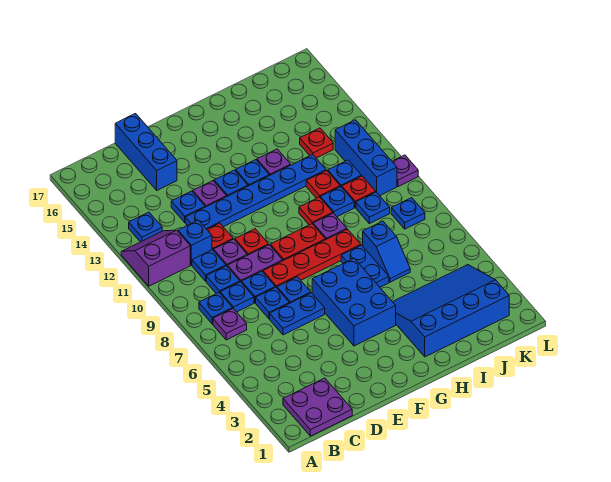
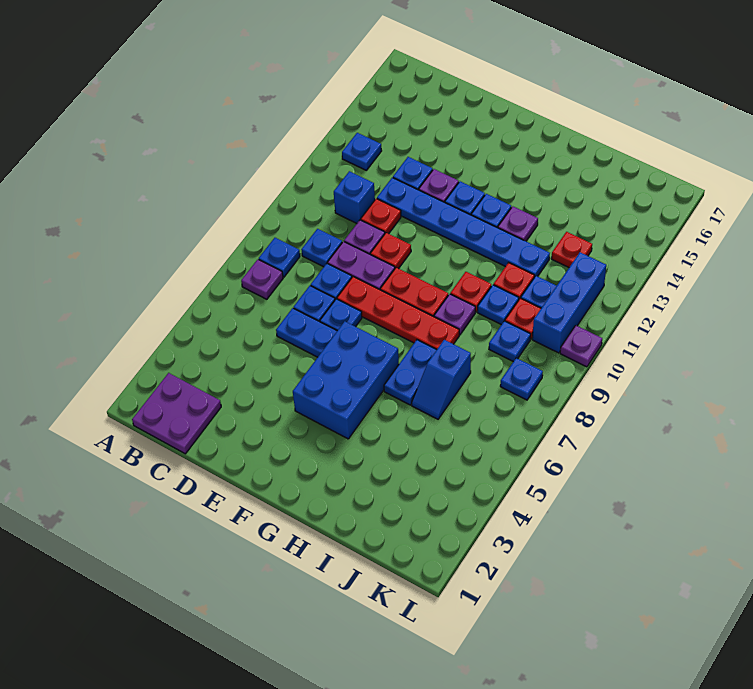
purple 2x2 slope [121,230,190,286] -> none
blue 1x1 plate [220,282,254,312] -> none
blue 1x1 plate [192,250,226,281] -> none
blue 1x3 brick [115,114,177,190] -> none
blue 3x4 slope [393,265,509,357] -> none

